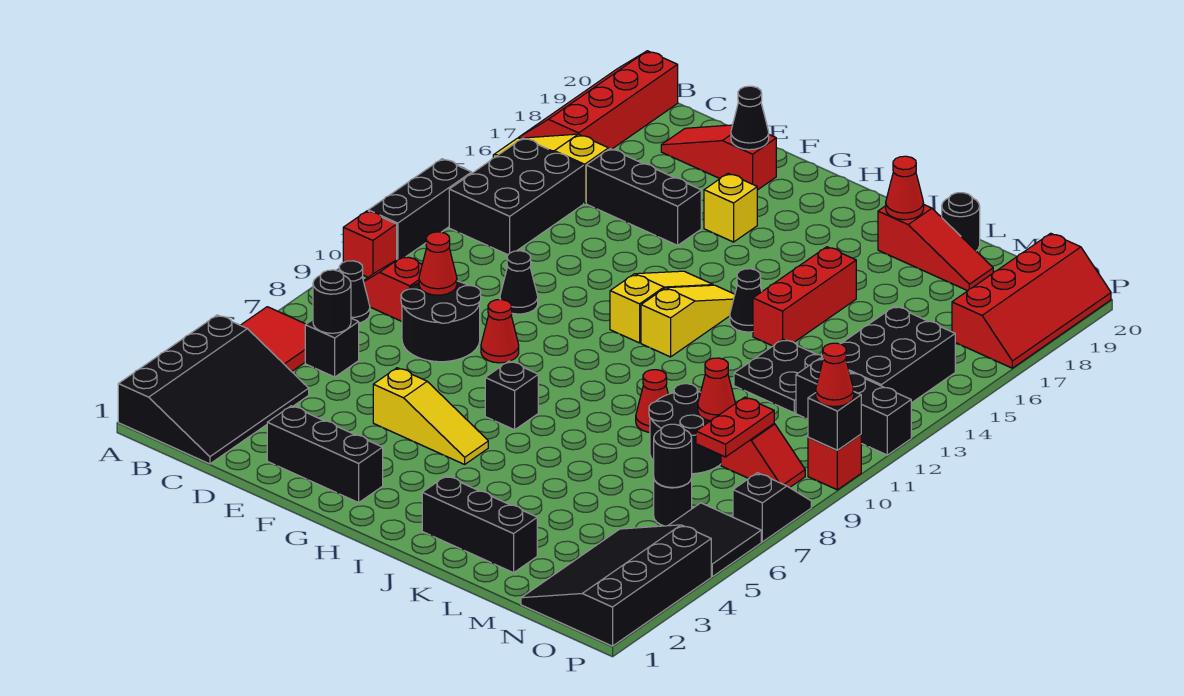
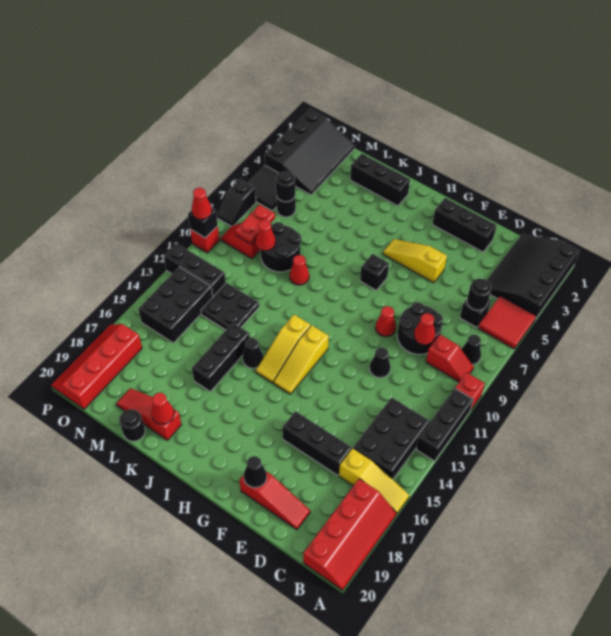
yellow 1x1 brick [704,173,757,242] -> none
red 1x3 brick [753,247,856,346] -> black 1x3 brick [192,323,250,392]

